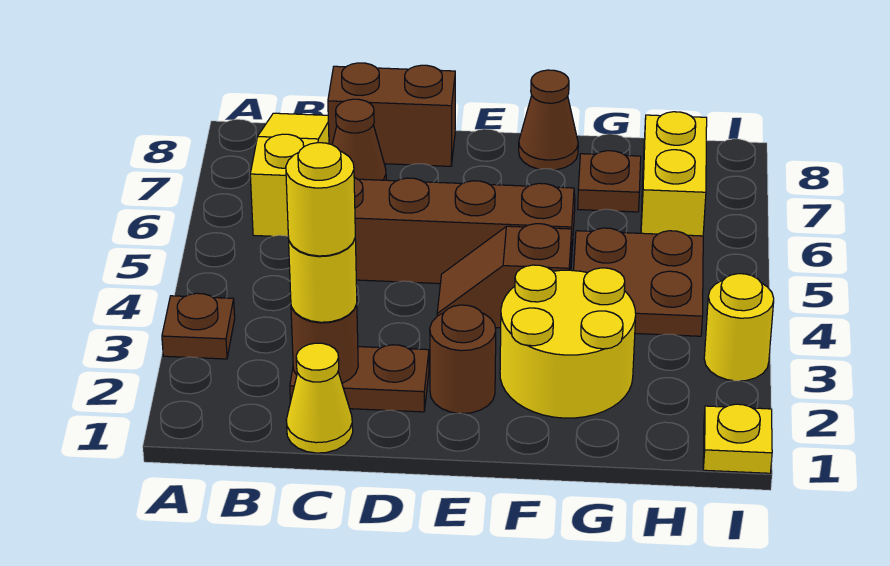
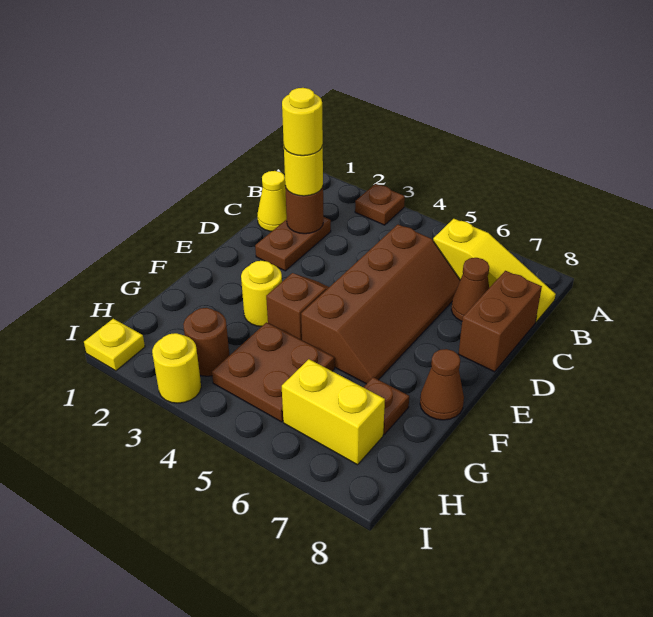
brown 1x1 round brick [430,305,496,414] -> brown 1x1 round brick moved to [183,308,230,376]
yellow 2x2 round brick [500,265,636,418] -> yellow 1x1 round brick [241,261,282,326]

